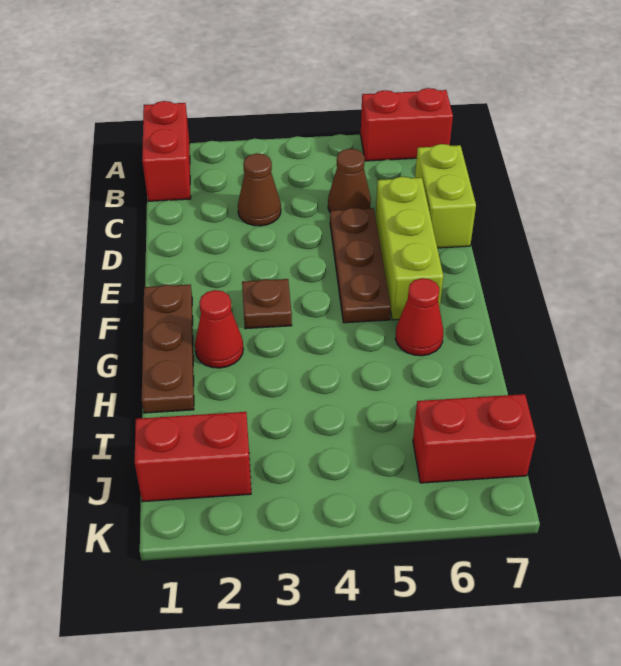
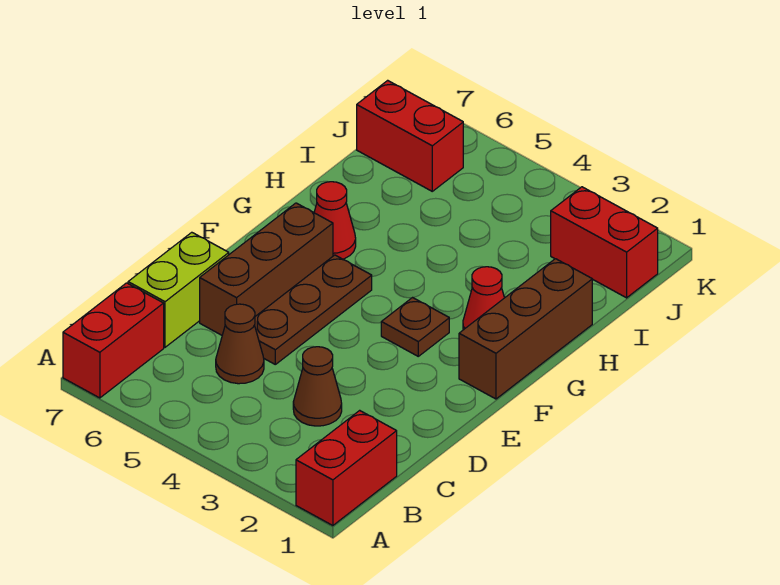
red 1x2 brick [361,88,453,161] -> red 1x2 brick turned to [63,283,164,398]
lime 1x3 brick [375,177,443,320] -> brown 1x3 brick [200,203,333,335]
brown 1x3 plate [142,285,194,413] -> brown 1x3 brick [459,259,592,399]

